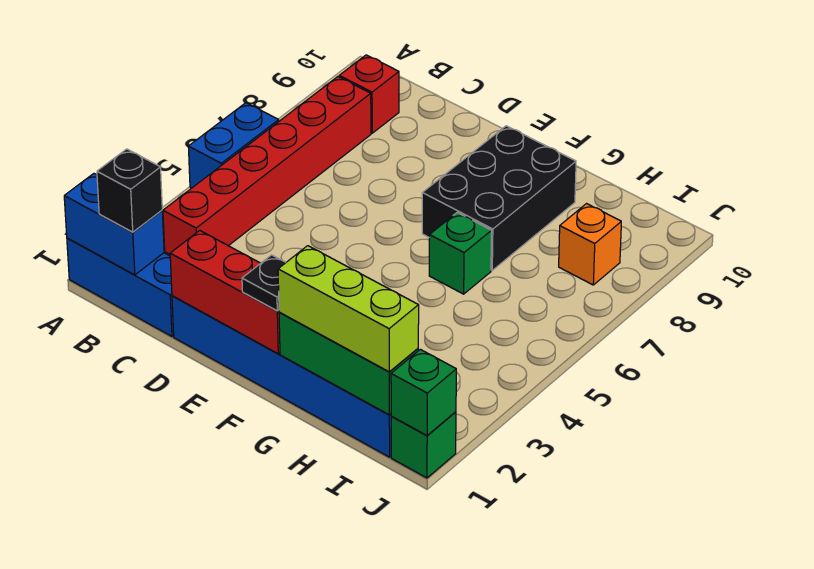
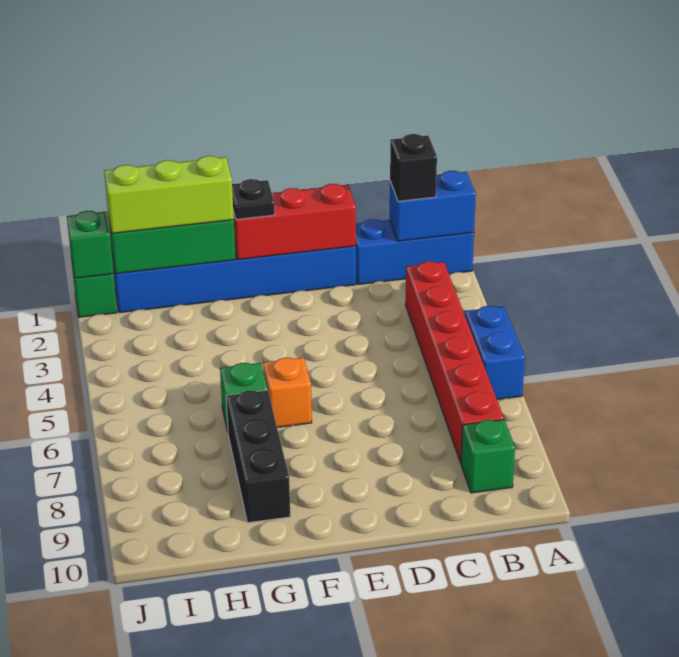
red 1x1 brick [339,55,399,133] -> green 1x1 brick [461,419,515,493]
black 2x3 brick [422,126,576,270] -> black 1x3 brick [226,390,290,523]
orange 1x1 brick [559,204,621,285] -> orange 1x1 brick moved to [263,358,312,427]

